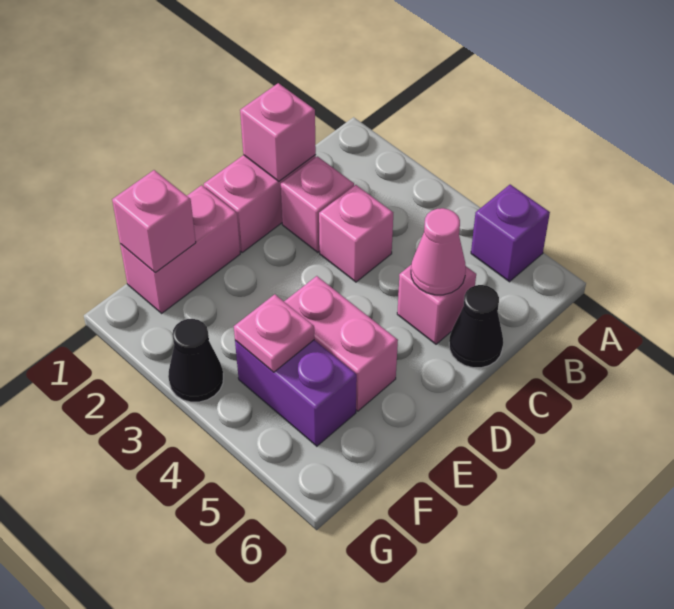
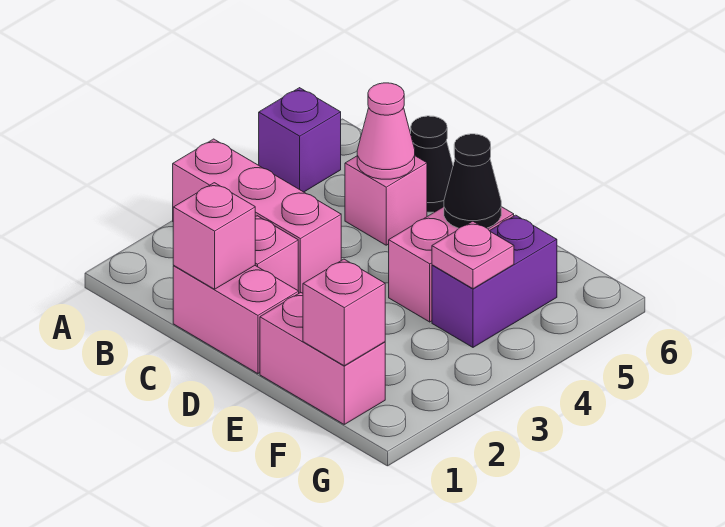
pink 1x1 brick [319,185,393,282] -> pink 1x3 brick [173,139,341,293]
black 1x1 cone [168,319,223,402] -> black 1x1 cone moved to [444,134,501,228]

